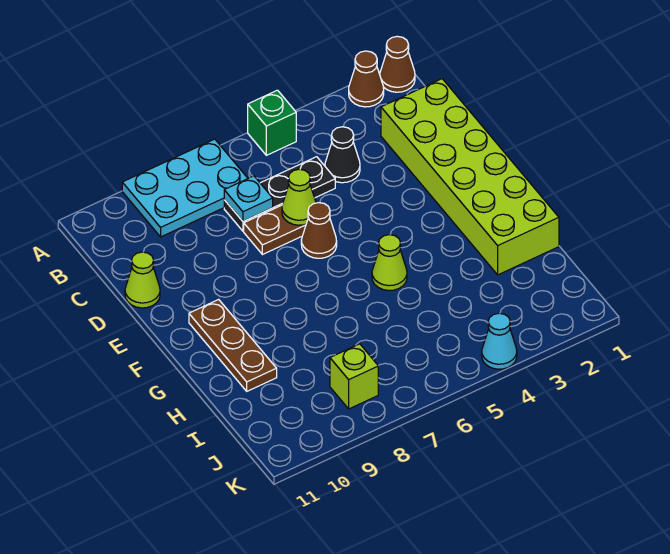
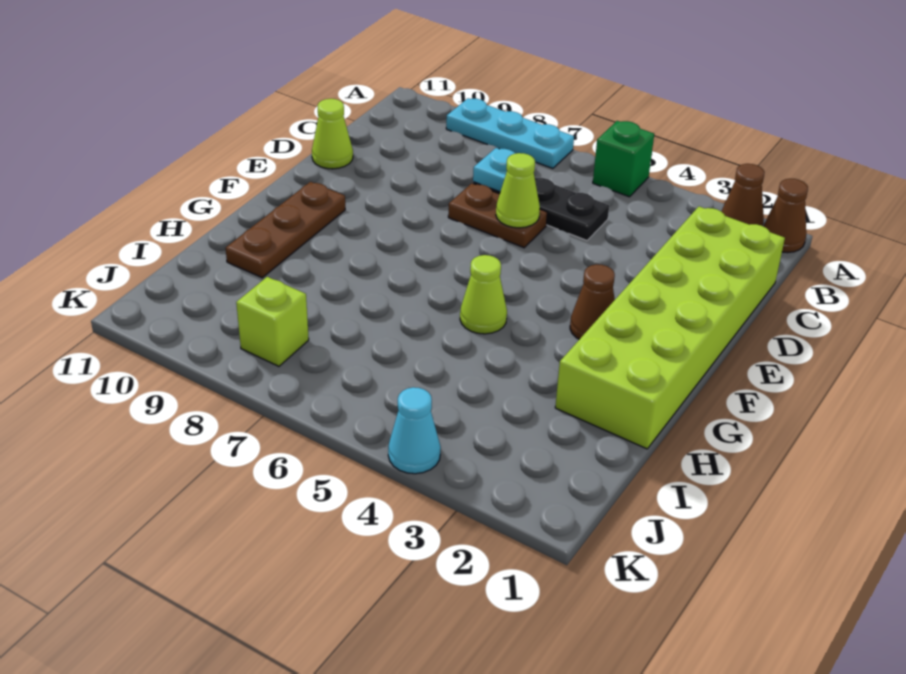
cyan 2x3 plate [122,139,248,237] -> cyan 1x3 plate [446,98,574,169]
black 1x1 cone [325,127,360,183] -> none
brown 1x1 cone [301,203,337,258] -> brown 1x1 cone moved to [570,264,615,339]

